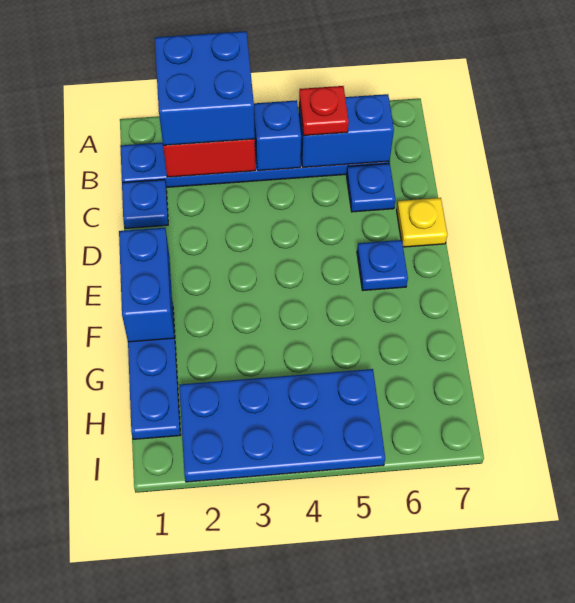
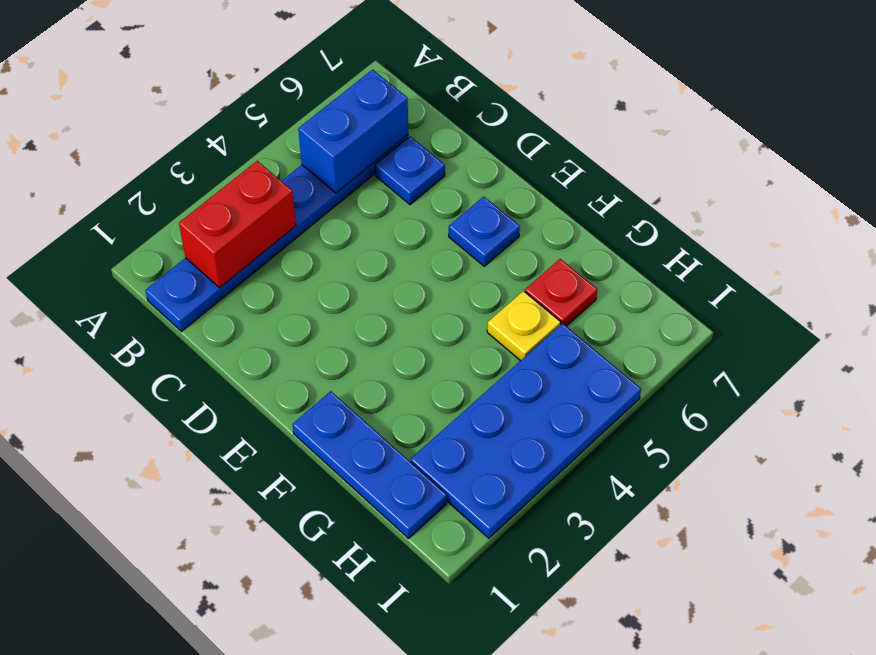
blue 2x2 brick [155,31,255,145] -> none
blue 1x1 brick [254,100,301,171] -> none
red 1x1 plate [299,86,349,136] -> red 1x1 plate moved to [525,259,597,326]
blue 1x1 plate [122,180,168,228] -> none
yellow 1x1 plate [397,198,447,247] -> yellow 1x1 plate moved to [487,291,561,361]
blue 1x2 brick [119,228,174,342] -> none

